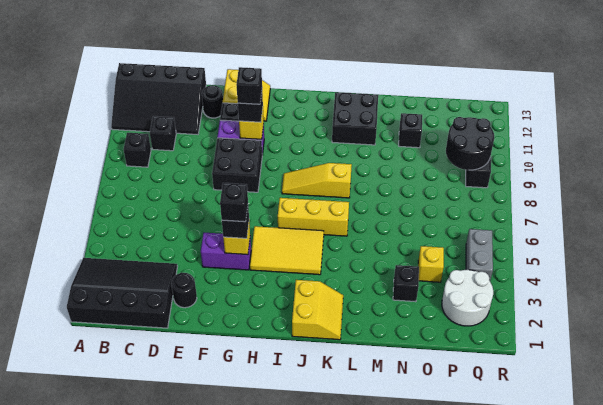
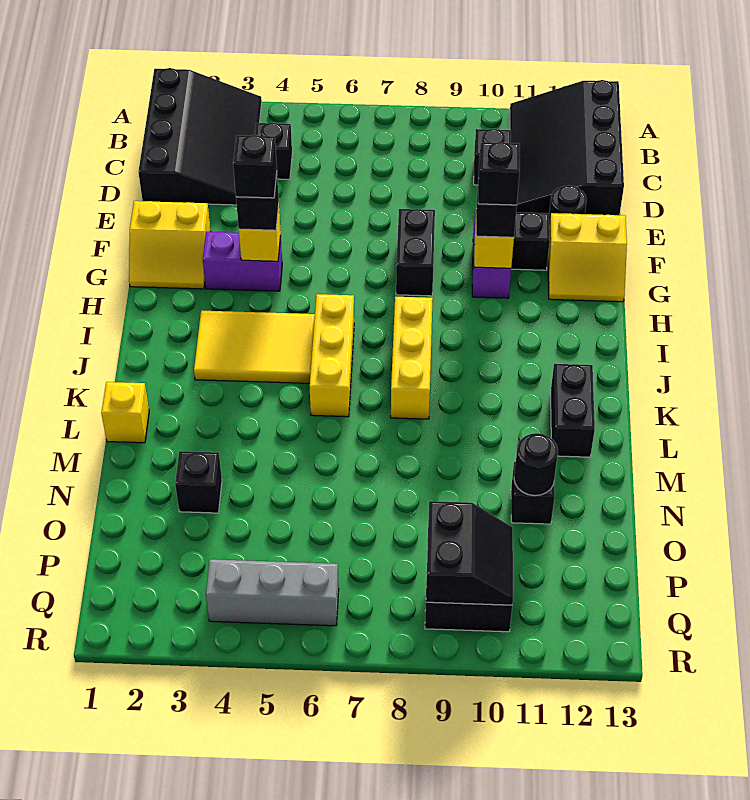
black 1x1 brick [124,133,151,167] -> black 1x1 brick moved to [255,123,292,179]
black 1x1 round brick [171,273,197,308] -> black 1x1 round brick moved to [514,433,558,496]
purple 1x2 brick [201,233,251,270] -> purple 1x2 brick turned to [203,232,282,291]
black 2x2 brick [212,138,262,192] -> black 1x2 brick [396,209,435,296]
yellow 2x3 tile [250,226,324,275] -> yellow 2x3 tile turned to [194,311,315,383]
yellow 1x3 slope [282,163,352,198] -> yellow 1x3 brick [391,297,433,419]
yellow 2x2 slope [292,280,343,340] -> yellow 2x2 slope moved to [129,201,210,289]
black 2x2 brick [332,92,378,145] -> black 1x2 brick [551,364,595,457]
yellow 1x1 brick [418,246,444,282] -> yellow 1x1 brick moved to [101,382,149,443]
white 2x2 round brick [442,270,493,326] -> none
black 2x2 round brick [446,117,494,170] -> black 2x2 slope [426,501,513,605]
grey 1x2 brick [466,229,493,281] -> grey 1x3 brick [206,559,339,626]

